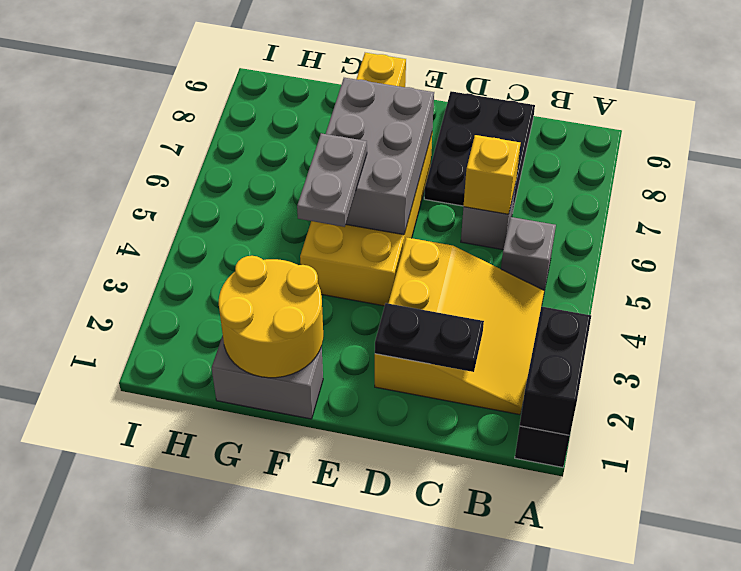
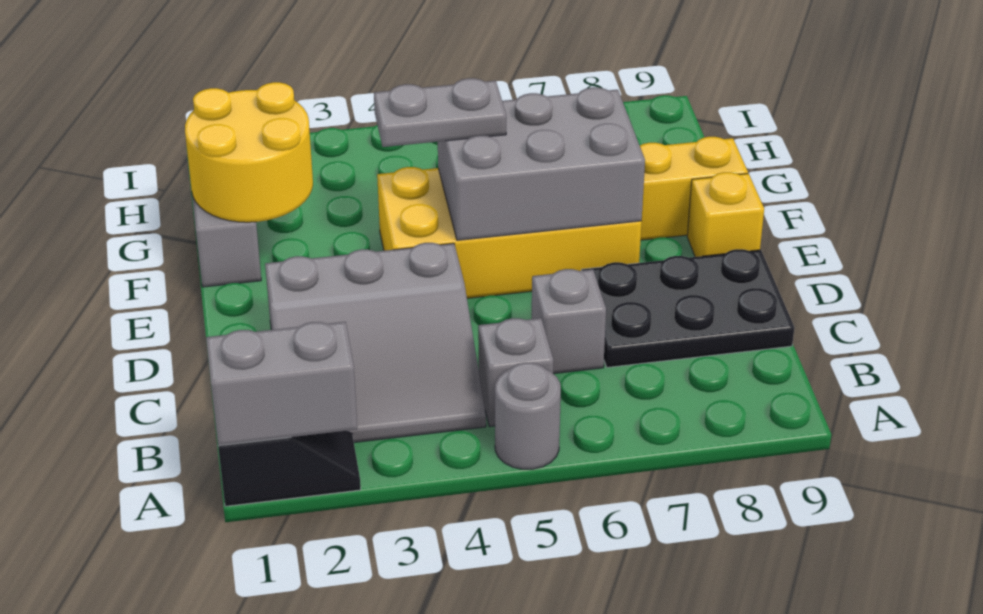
black 1x2 brick [520,306,591,436] -> grey 1x2 brick [206,322,357,446]
none -> grey 1x1 round brick [495,363,561,469]
yellow 3x3 slope [375,237,544,415] -> grey 3x3 slope [265,243,486,442]
black 1x2 plate [375,303,484,372] -> none
yellow 1x1 brick [464,135,520,214] -> yellow 1x1 brick moved to [687,172,764,257]

